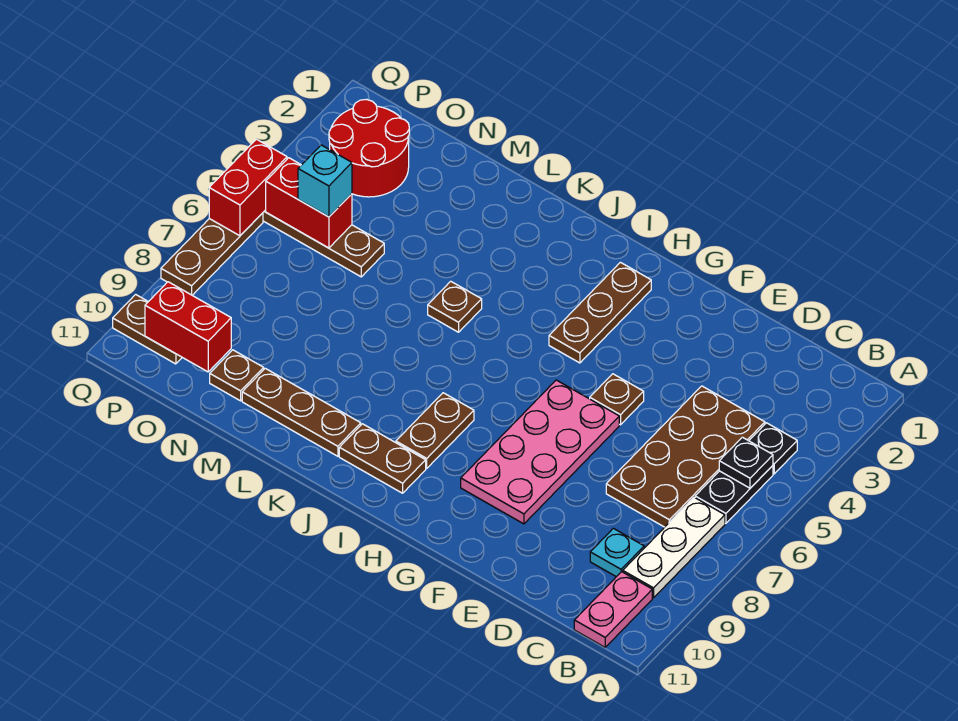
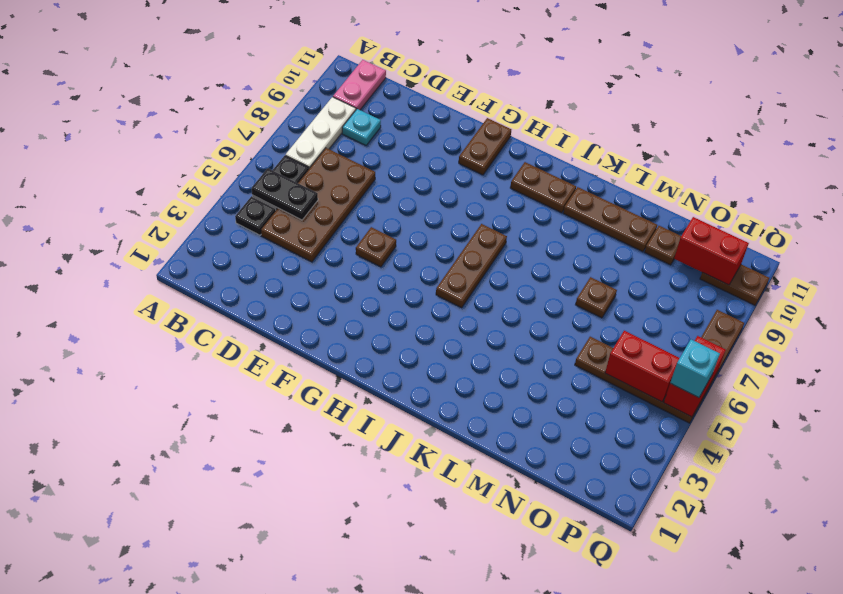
black 1x1 plate [719,437,773,488] -> black 1x2 plate [252,168,318,220]
pink 2x4 plate [461,380,619,524] -> none
brown 1x3 plate [549,262,651,363] -> brown 1x3 plate moved to [436,224,507,308]
brown 1x2 plate [396,393,474,468] -> brown 1x2 plate moved to [459,118,511,175]
brown 1x1 plate [428,281,482,332] -> brown 1x1 plate moved to [576,277,617,318]
red 2x2 round brick [329,99,409,197] -> none
cyan 1x1 brick [298,145,352,217] -> cyan 1x1 brick moved to [670,340,720,398]

